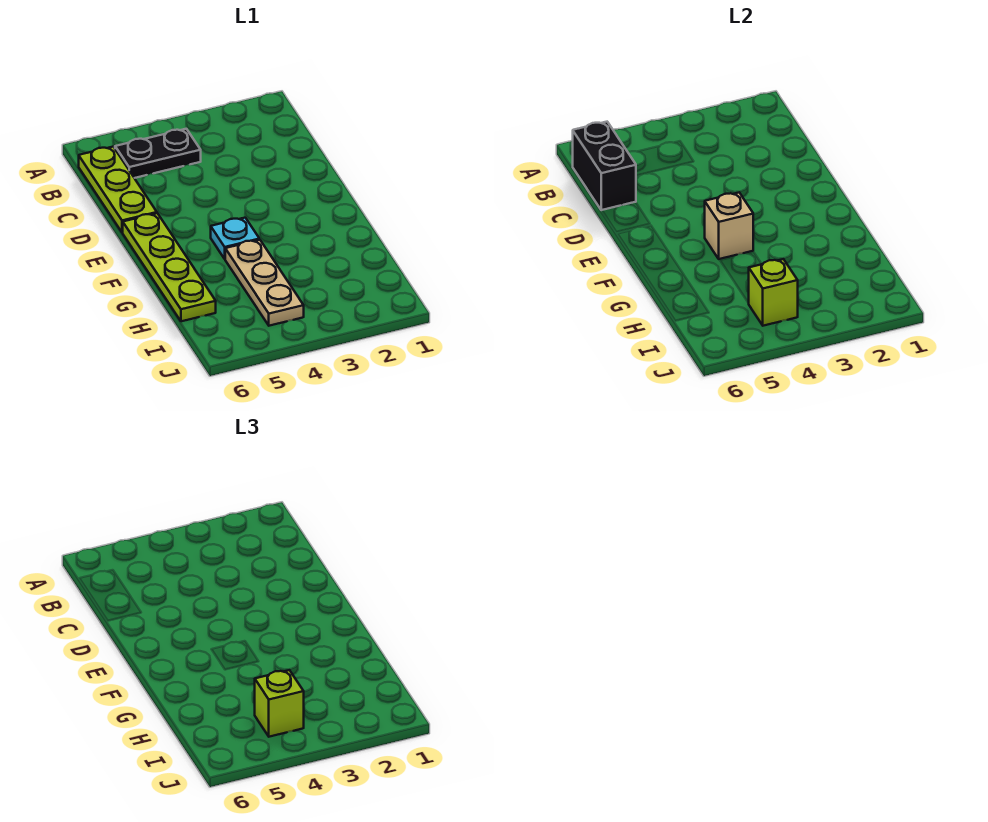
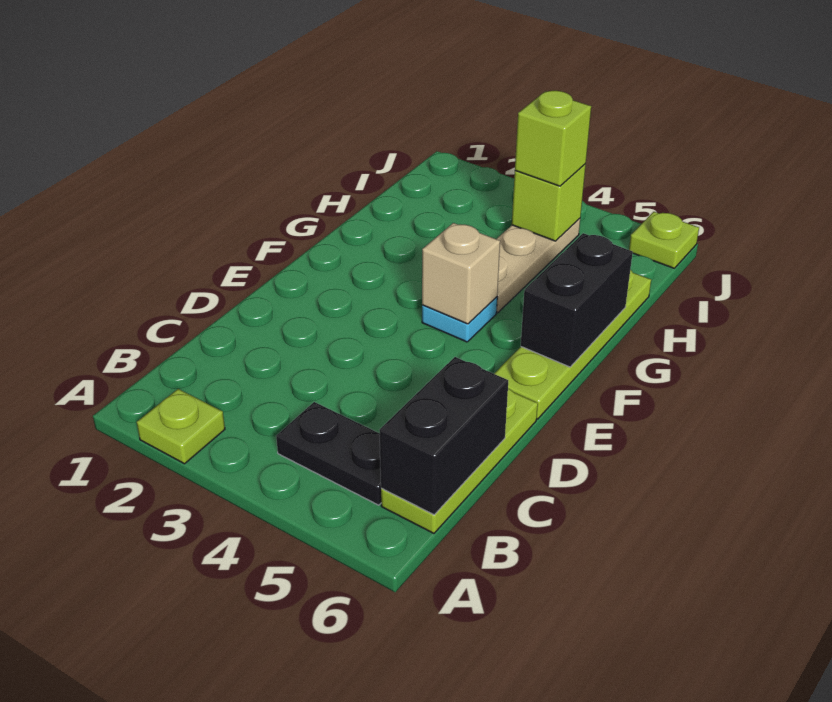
none -> lime 1x1 plate [137,389,225,464]
none -> black 1x2 brick [521,233,633,367]
none -> lime 1x1 plate [629,212,699,268]

